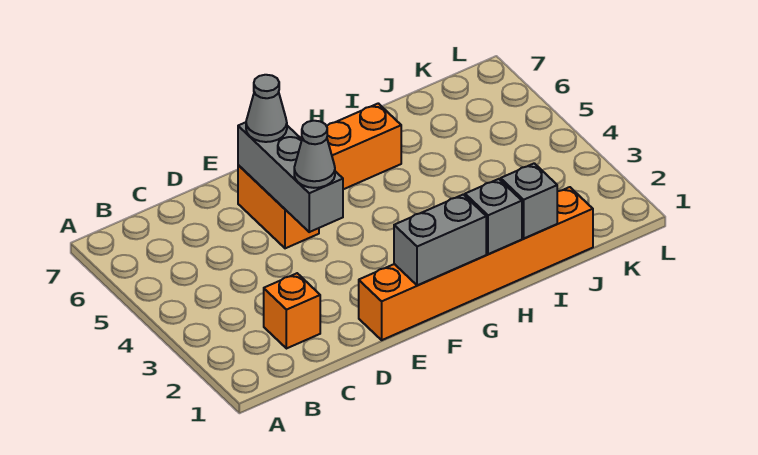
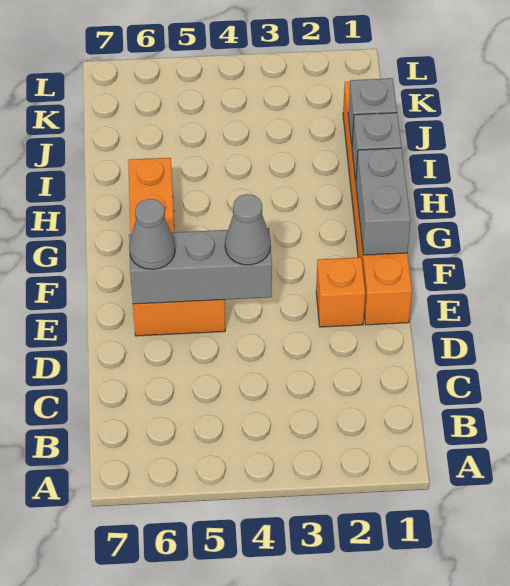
orange 1x1 brick [264,273,320,349] -> orange 1x1 brick moved to [316,257,365,327]

